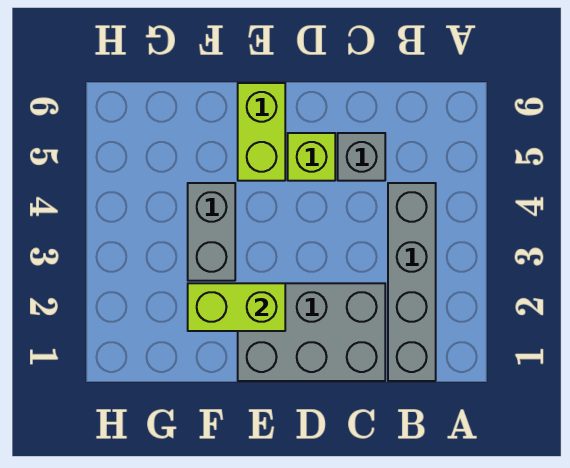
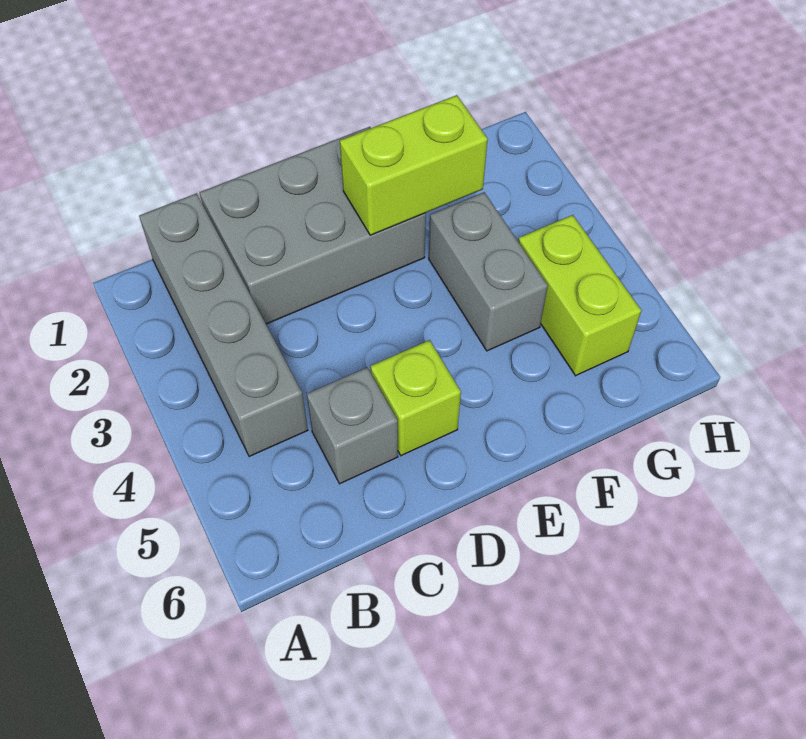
lime 1x2 brick [238,83,285,181] -> lime 1x2 brick moved to [518,215,641,376]

